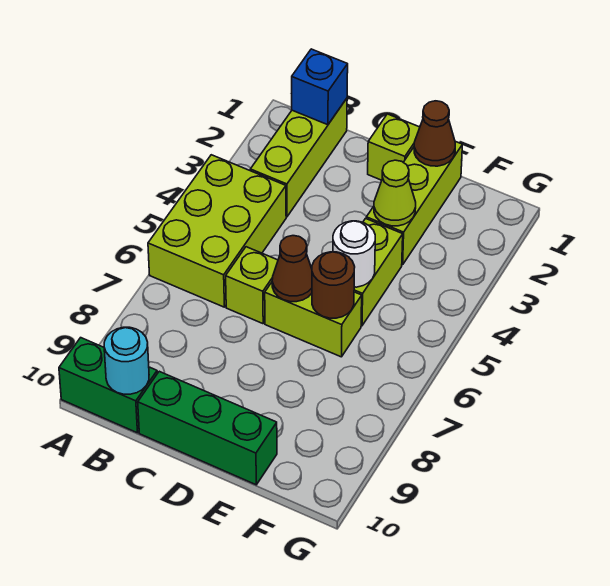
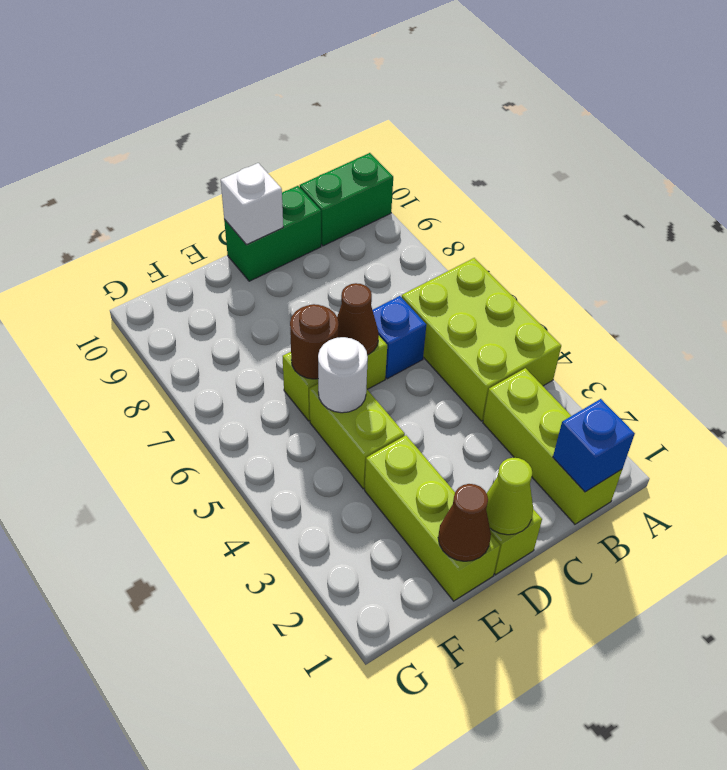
cyan 1x1 round brick [104,327,149,394] -> none
lime 1x1 brick [226,247,278,324] -> blue 1x1 brick [373,296,426,379]
green 1x3 brick [138,371,277,485] -> green 1x2 brick [224,186,321,281]
none -> white 1x1 brick [221,163,283,245]
lime 1x1 cone [374,160,416,226] -> lime 1x1 cone moved to [486,458,533,535]

